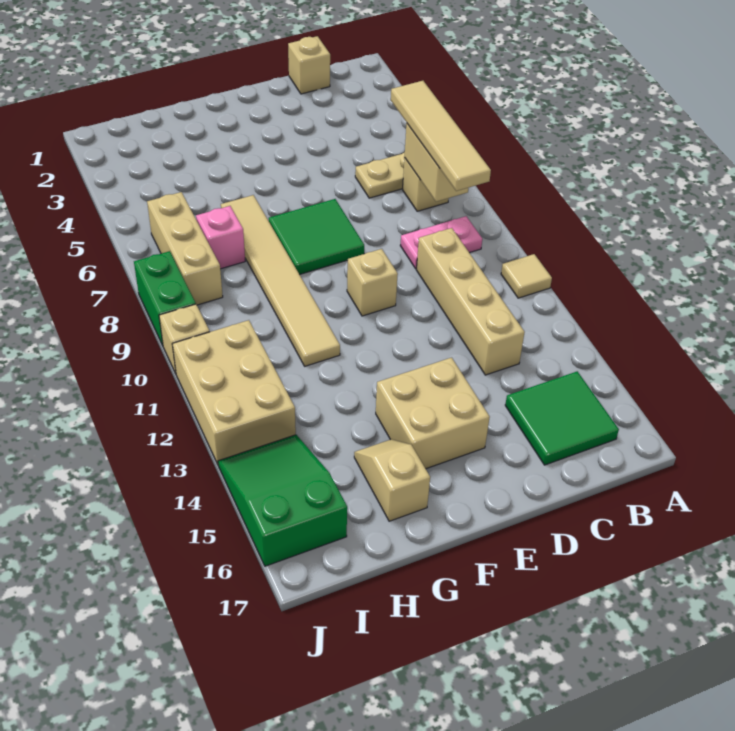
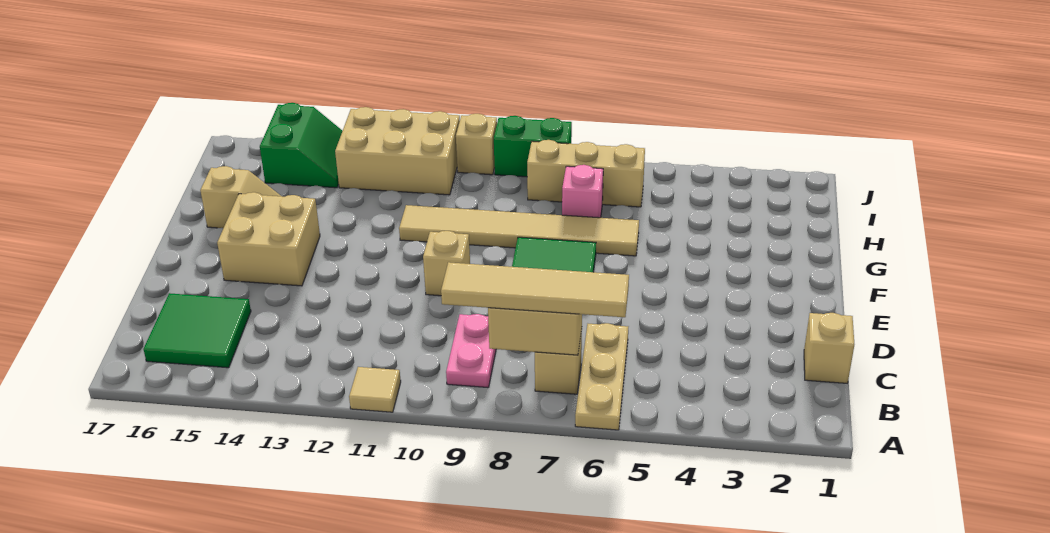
tan 1x4 brick [417,228,525,375] -> none
green 2x3 slope [218,435,347,566] -> green 2x2 slope [260,103,342,188]

